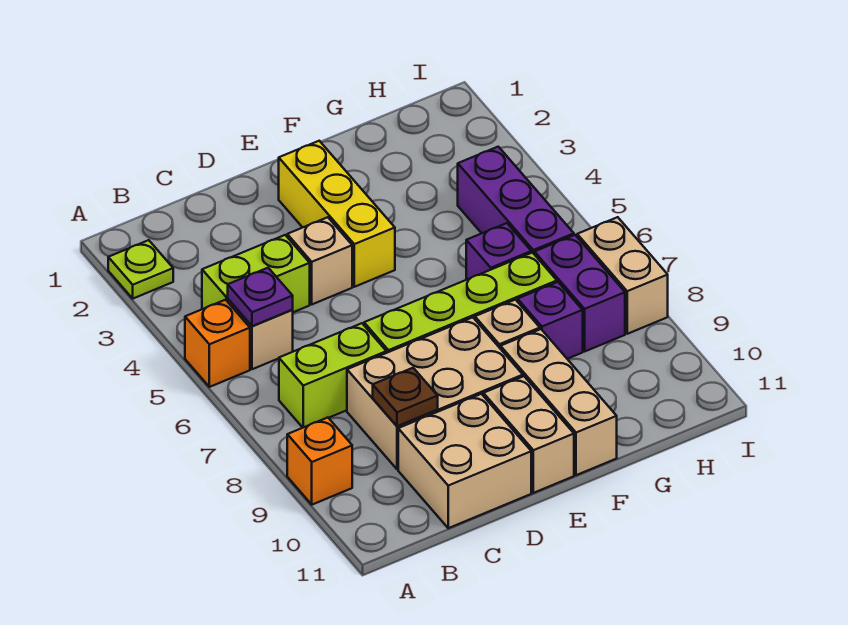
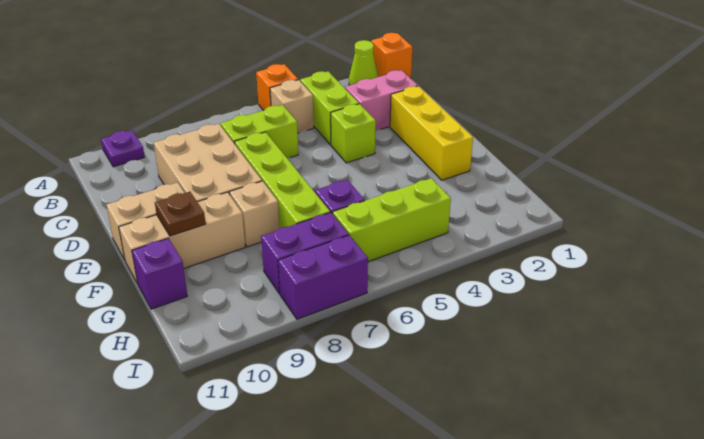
lime 1x1 plate [108,240,173,299] -> lime 1x1 cone [349,40,378,85]
orange 1x1 brick [287,418,352,505] -> orange 1x1 brick moved to [371,33,412,78]
purple 1x1 plate [228,268,293,326] -> purple 1x1 plate moved to [101,130,145,167]
lime 1x2 brick [279,323,386,428] -> lime 1x2 brick turned to [221,105,298,158]
none -> pink 1x2 brick [345,70,418,131]
brown 1x1 plate [373,368,438,426] -> brown 1x1 plate moved to [155,192,206,236]
tan 2x2 brick [398,394,531,528] -> none
tan 1x1 brick [287,217,352,304] -> lime 1x1 brick [331,104,376,163]
yellow 1x3 brick [279,141,395,287] -> yellow 1x3 brick turned to [390,86,473,180]
purple 1x1 brick [518,282,583,359] -> purple 1x1 brick moved to [132,238,187,309]
purple 1x3 brick [458,147,574,255] -> lime 1x3 brick [333,178,451,262]
tan 1x2 brick [577,217,668,334] -> purple 1x2 brick [278,235,368,319]

